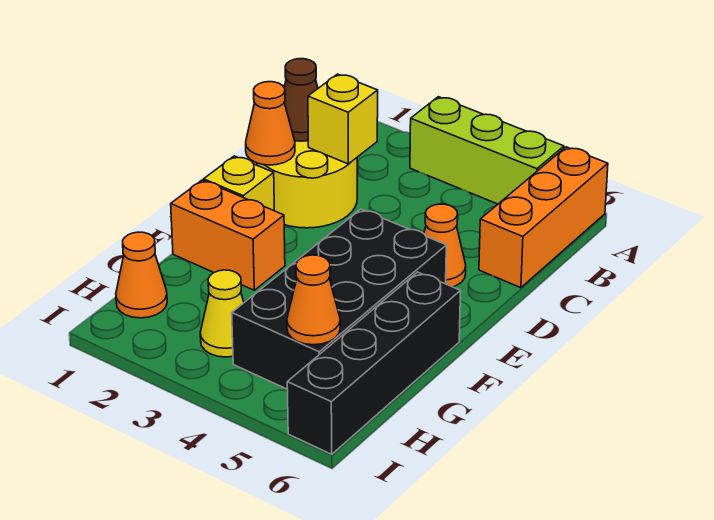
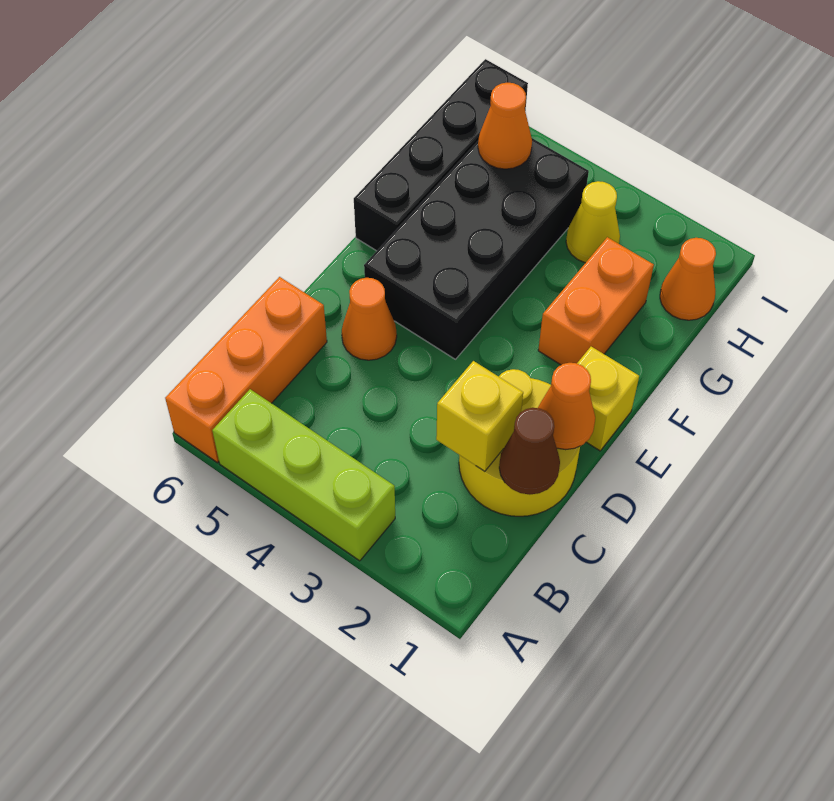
orange 1x2 brick [171,180,285,290] -> orange 1x2 brick turned to [538,237,654,365]

